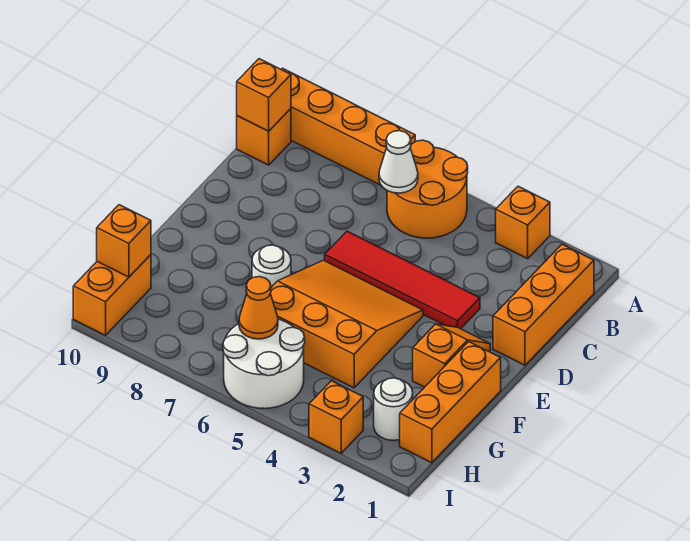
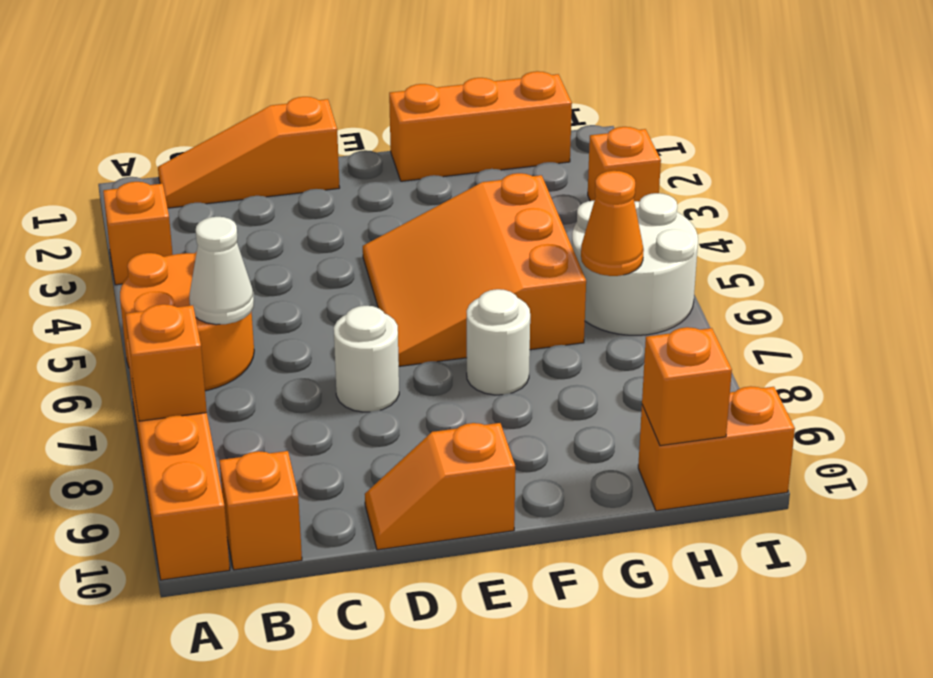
orange 1x3 brick [493,244,594,365] -> orange 1x3 slope [158,97,340,208]
orange 1x1 brick [237,59,291,131] -> orange 1x1 brick moved to [126,304,207,421]
red 1x4 tile [325,231,480,329] -> none
orange 1x2 slope [413,324,490,387] -> orange 1x2 slope moved to [365,423,515,550]
white 1x1 round brick [374,378,413,441] -> white 1x1 round brick moved to [334,305,399,412]

